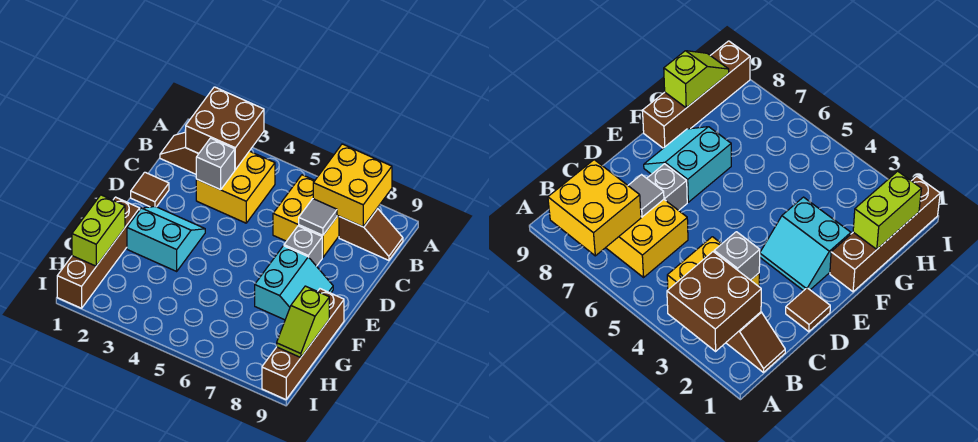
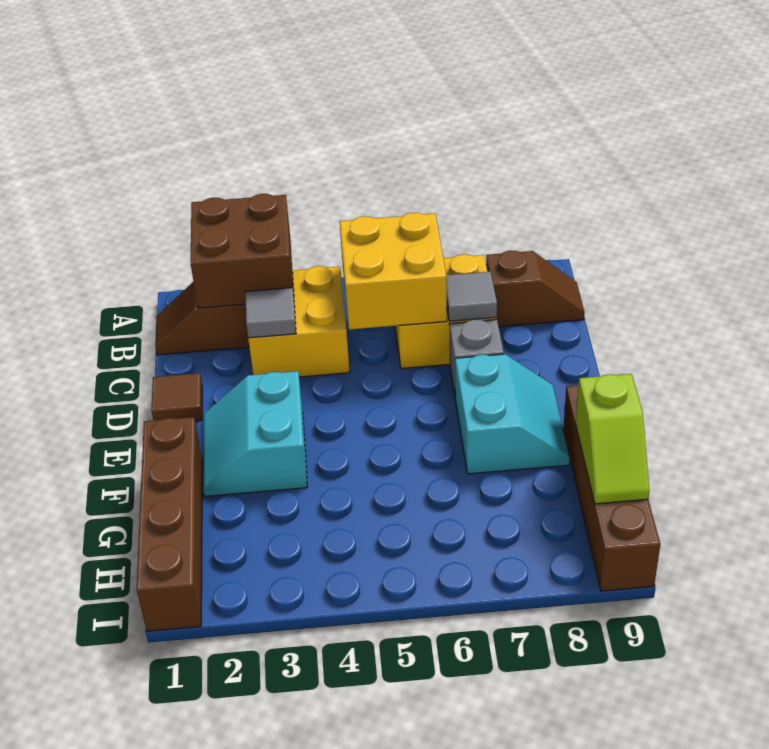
yellow 2x2 brick [313,144,392,227] -> yellow 2x2 brick moved to [340,212,447,330]
grey 1x1 brick [196,138,235,190] -> grey 1x1 tile [245,288,296,338]
cyan 2x2 slope [127,207,205,271] -> cyan 2x2 slope turned to [203,371,307,496]
lime 1x2 brick [72,195,125,266] -> none

